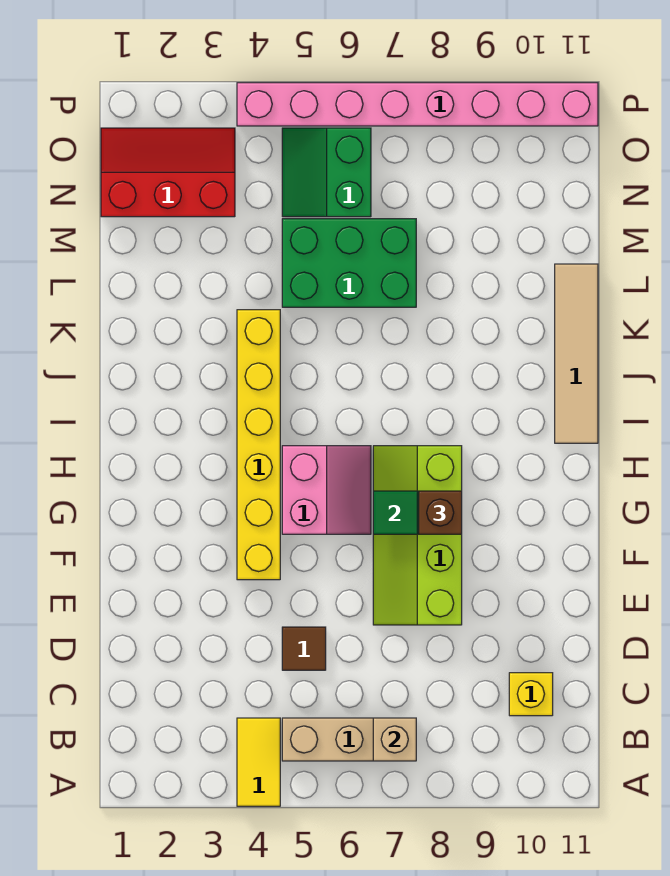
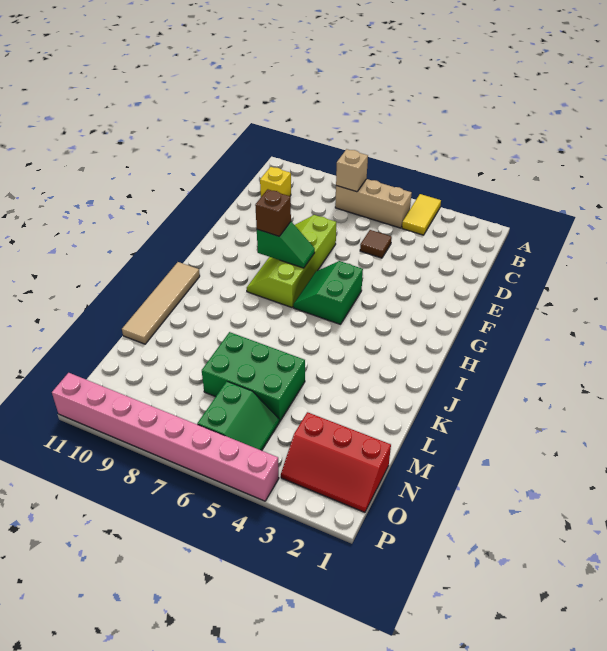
lime 2x4 slope [373,446,462,625] -> lime 2x4 slope turned to [247,215,336,307]
yellow 1x6 brick [237,310,280,580] -> none
pink 2x2 slope [282,446,371,534] -> green 2x2 slope [293,261,363,324]

